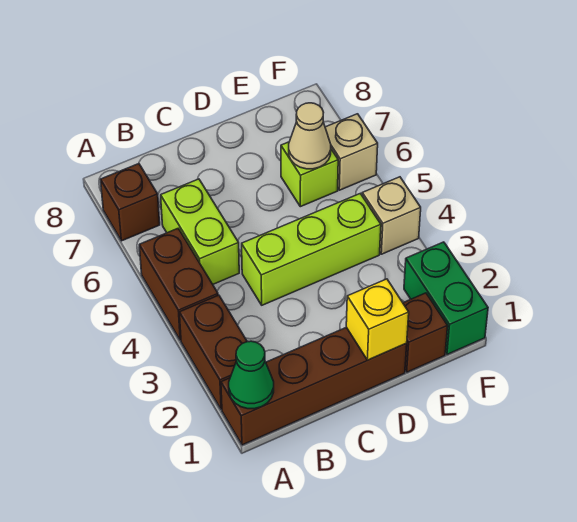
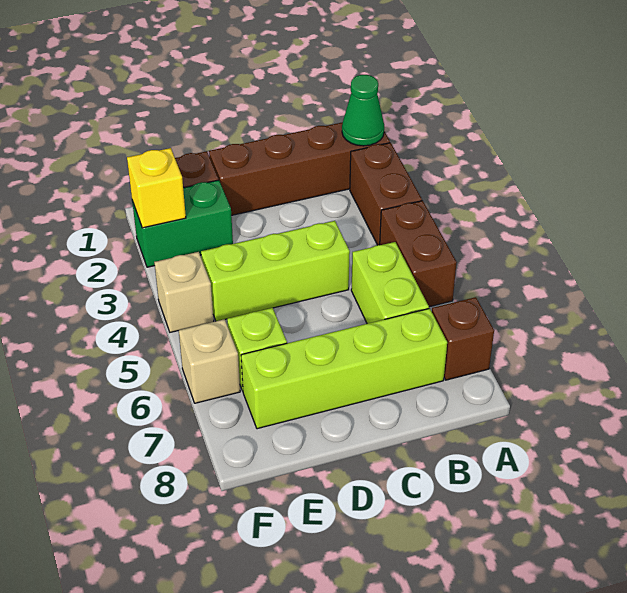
none -> lime 1x4 brick [241,308,447,429]
yellow 1x1 brick [346,279,409,360] -> yellow 1x1 brick moved to [127,148,186,228]
tan 1x1 cone [289,103,331,169] -> none
green 1x2 brick [404,242,488,354] -> green 1x2 brick turned to [132,180,233,267]

